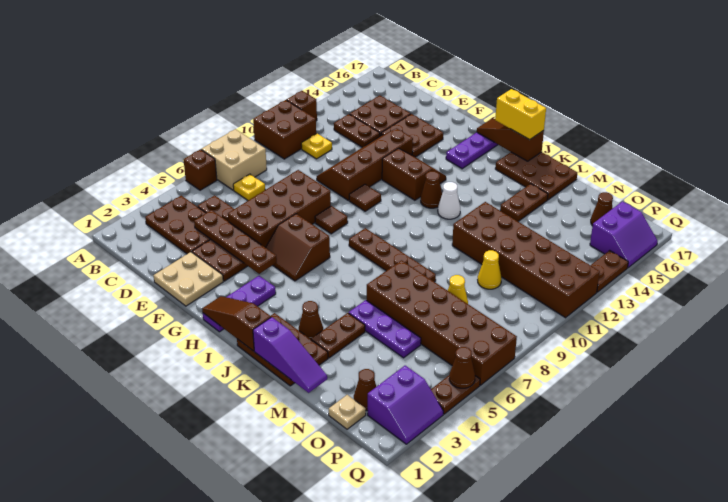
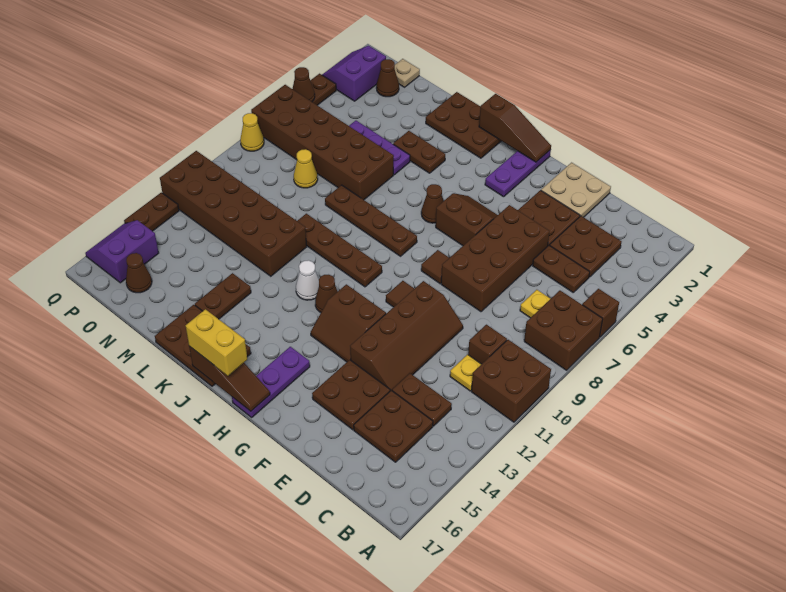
tan 2x2 brick [201,129,267,190] -> brown 2x2 brick [524,291,603,370]
brown 1x1 brick [287,91,317,121] -> brown 1x1 brick moved to [468,325,507,364]
brown 2x3 plate [145,195,211,254] -> brown 2x2 plate [550,216,621,277]
brown 1x4 plate [194,210,277,274] -> brown 1x4 plate moved to [298,214,382,287]
purple 1x3 slope [253,317,327,393] -> none
brown 1x1 cone [299,301,323,339] -> brown 1x1 cone moved to [421,184,443,223]
brown 1x2 plate [311,313,365,358] -> brown 1x2 plate turned to [393,131,445,173]
yellow 1x1 cone [478,250,502,289] -> yellow 1x1 cone moved to [240,113,264,151]

